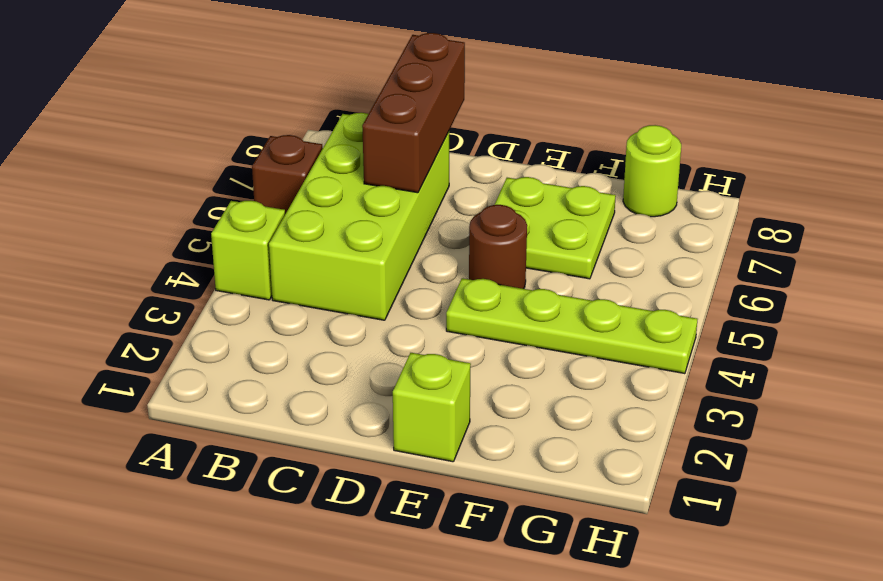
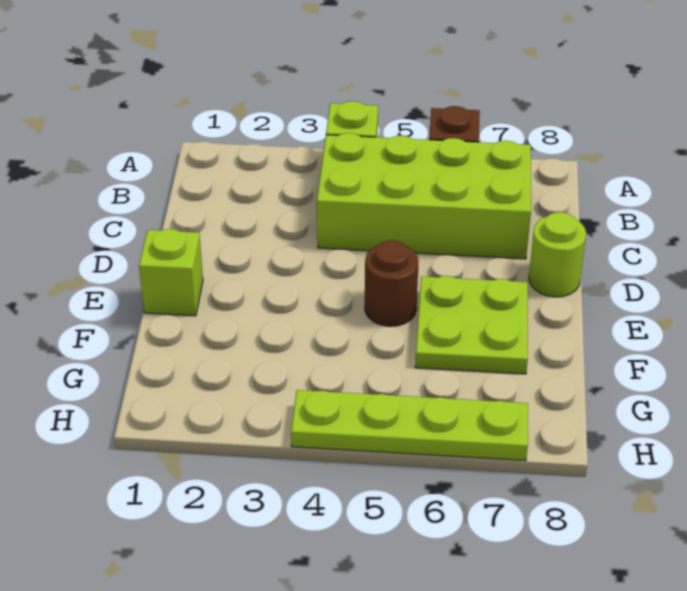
brown 1x3 brick [362,33,465,193] -> none
lime 1x4 plate [446,278,697,374] -> lime 1x4 plate turned to [291,390,528,461]
lime 1x1 round brick [623,125,681,217] -> lime 1x1 round brick moved to [529,212,586,297]

